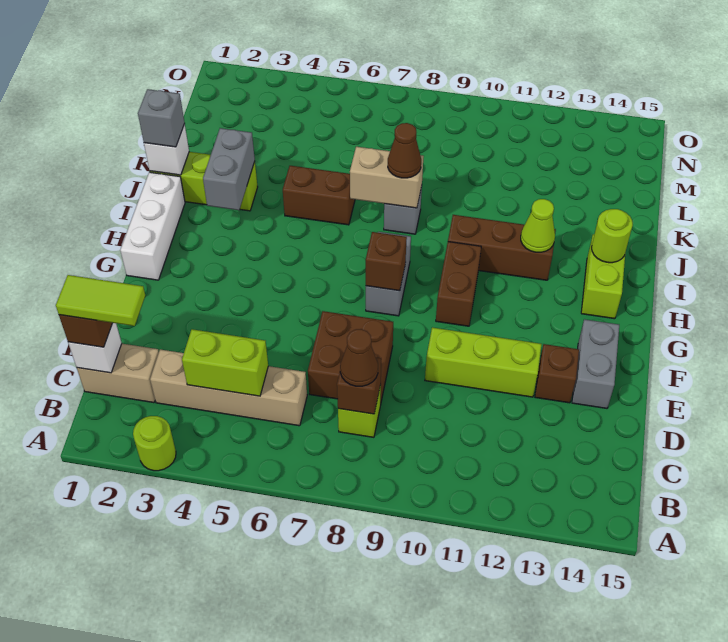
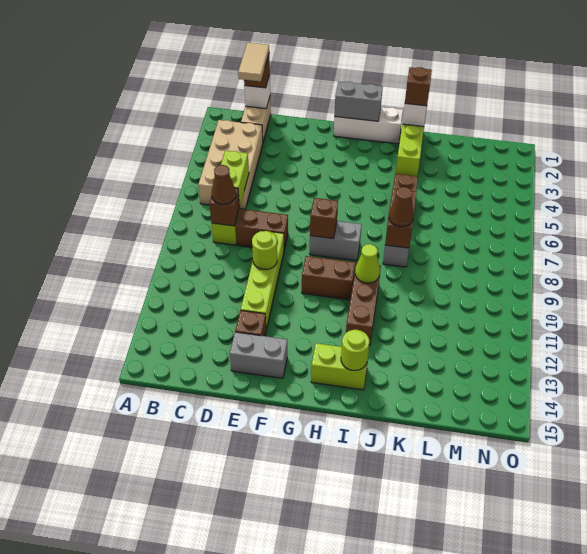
lime 1x1 round brick [133,416,176,471] -> lime 1x1 round brick moved to [252,231,277,270]
lime 1x2 tile [56,275,145,326] -> tan 1x2 tile [238,42,269,82]
tan 1x4 brick [150,349,307,426] -> tan 2x4 brick [198,120,263,209]
lime 1x2 brick [182,329,268,396] -> lime 1x2 brick moved to [221,151,249,207]
brown 2x2 brick [308,311,393,405] -> brown 1x2 brick [236,209,288,250]
lime 1x3 brick [425,328,541,397] -> lime 1x4 brick [241,230,284,330]
grey 1x2 brick [203,128,255,210] -> grey 1x2 brick moved to [334,82,383,121]
lime 1x1 cone [521,199,555,252] -> lime 1x1 cone moved to [355,244,380,283]
grey 1x1 brick [138,89,185,147] -> brown 1x1 brick [405,67,432,106]
tan 1x2 brick [350,147,424,208] -> brown 1x2 brick [385,189,416,248]

